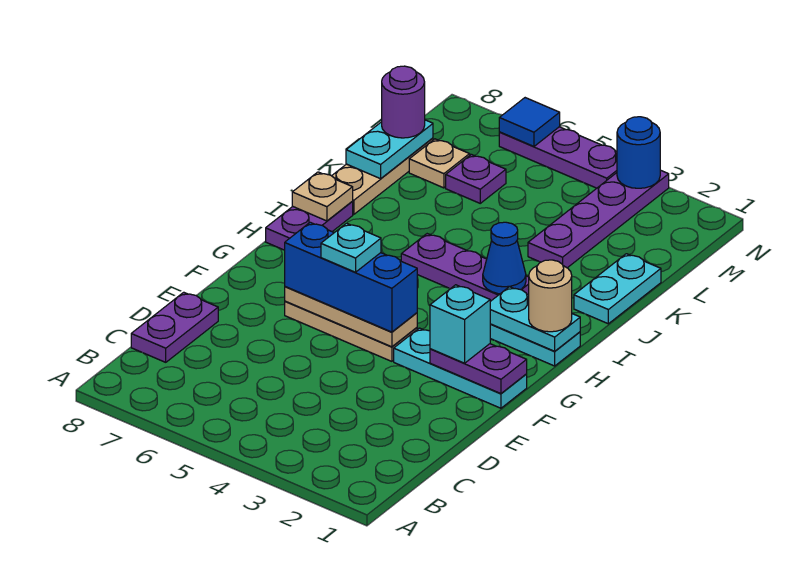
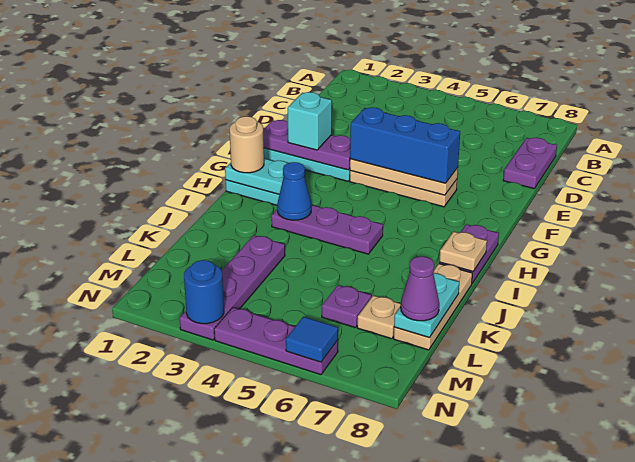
purple 1x2 plate [430,344,527,394] -> purple 1x3 plate [263,120,350,170]
cyan 1x1 plate [321,223,381,272] -> none
cyan 1x2 plate [574,254,661,324] -> none
purple 1x1 round brick [382,66,425,138] -> purple 1x1 cone [401,256,439,321]

